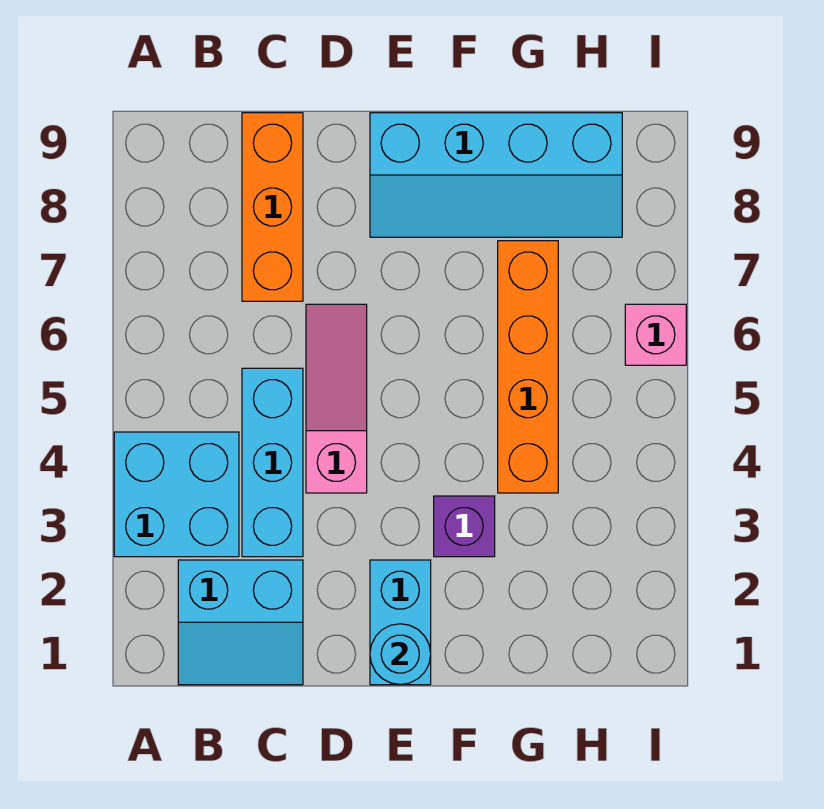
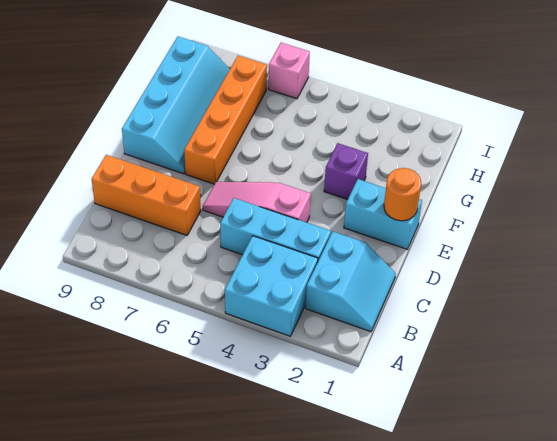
cyan 1x1 round brick [370,624,431,685] -> orange 1x1 round brick [384,168,421,221]
orange 1x4 brick [498,241,558,493] -> orange 1x4 brick turned to [184,56,267,184]

